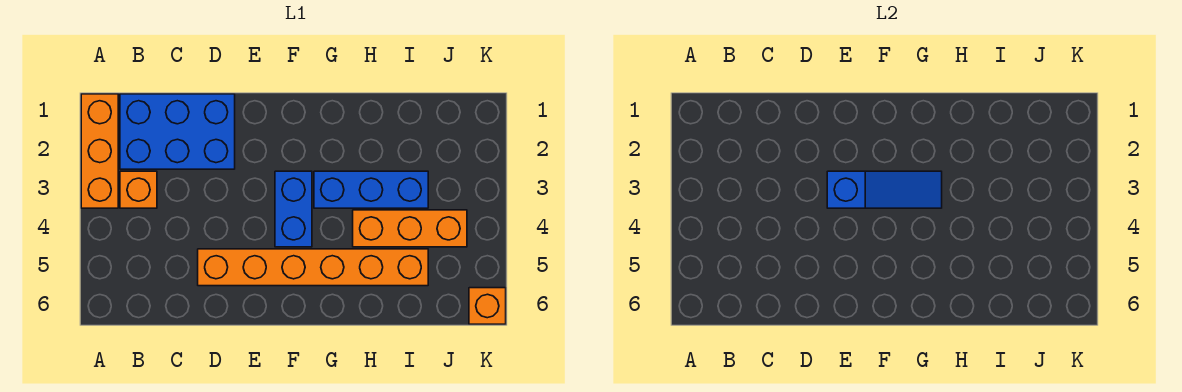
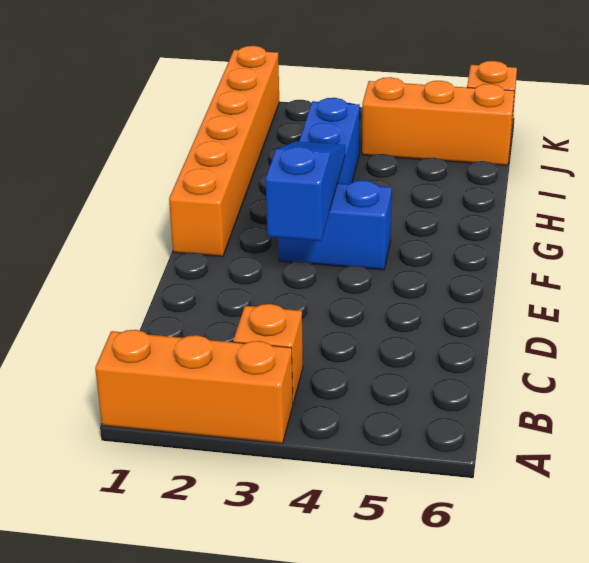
blue 2x3 brick [120,94,235,169] -> none
orange 1x6 brick [198,249,428,286] -> orange 1x6 brick moved to [169,46,279,257]
orange 1x3 brick [353,210,467,247] -> orange 1x3 brick turned to [362,77,514,166]

